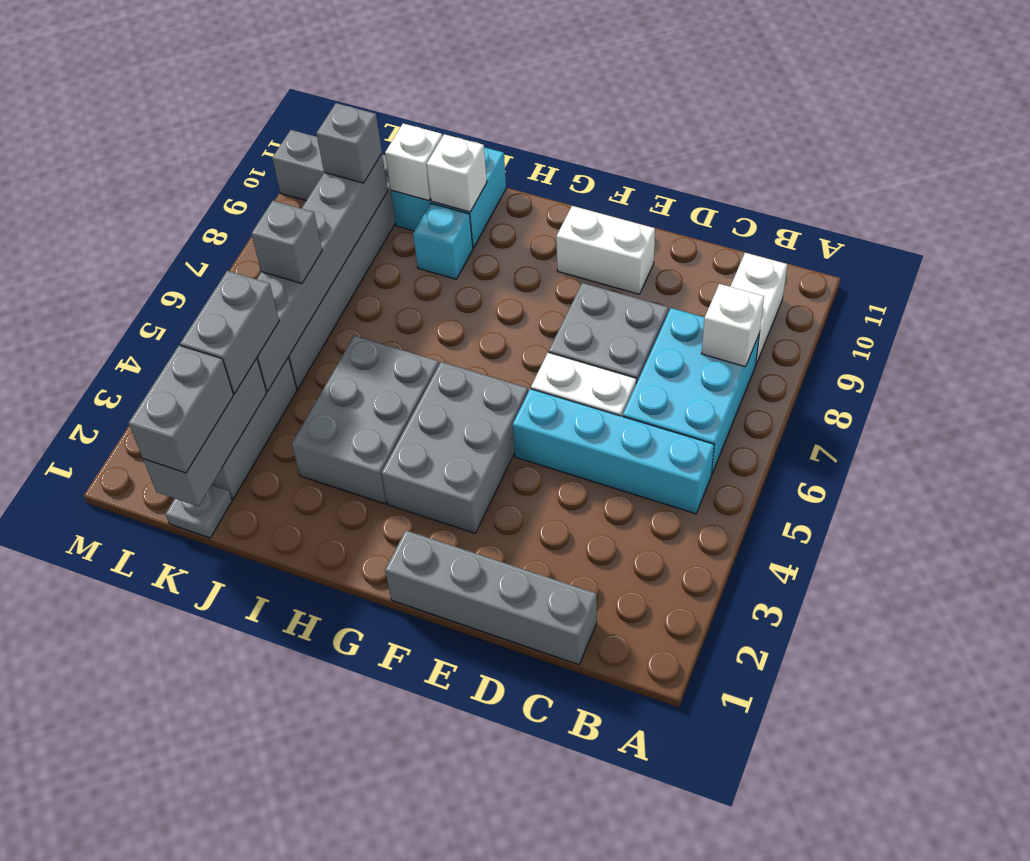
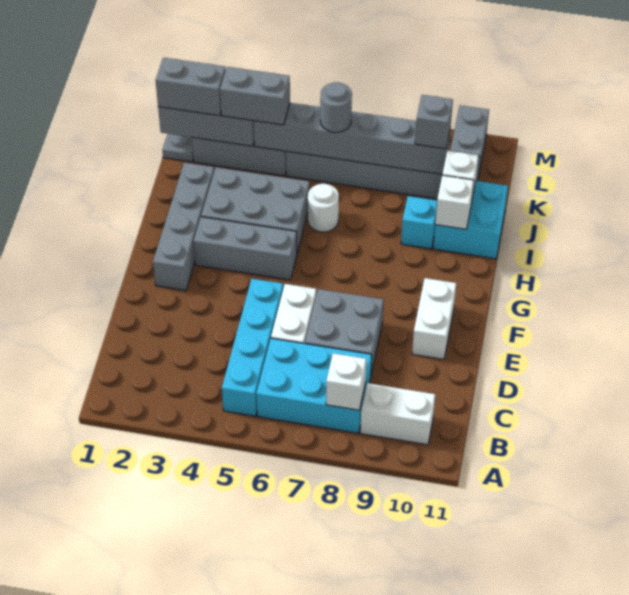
grey 1x4 brick [385,530,597,665] -> grey 1x4 brick moved to [153,163,214,291]
grey 2x3 brick [382,362,528,533] -> grey 1x3 brick [194,217,297,280]
none -> white 1x1 round brick [308,184,339,232]
grey 1x1 brick [251,201,322,284] -> grey 1x1 round brick [320,82,352,132]

